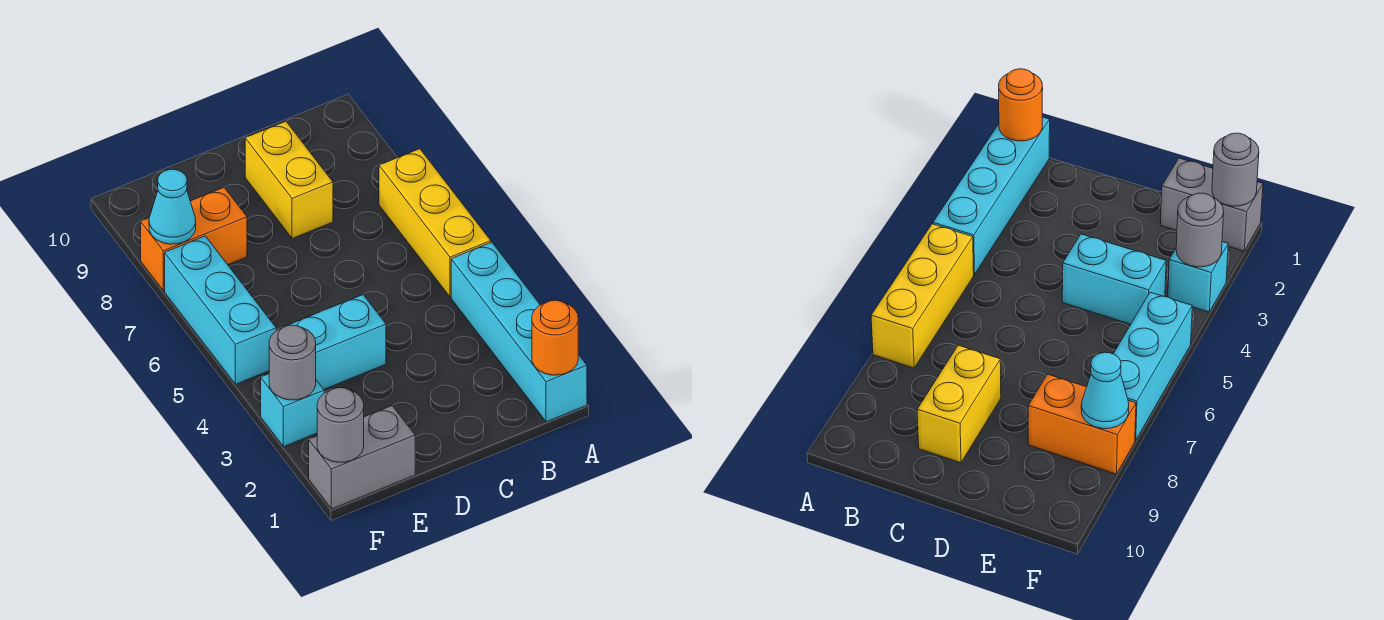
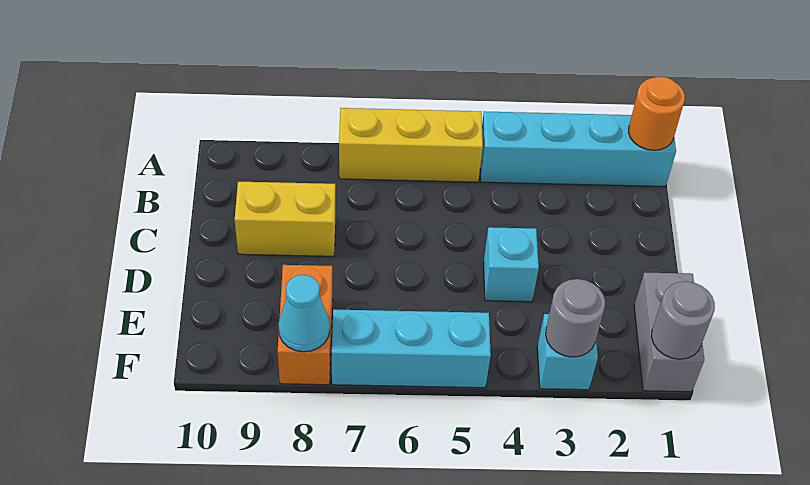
cyan 1x2 brick [280,295,386,389] -> cyan 1x1 brick [484,227,539,302]

